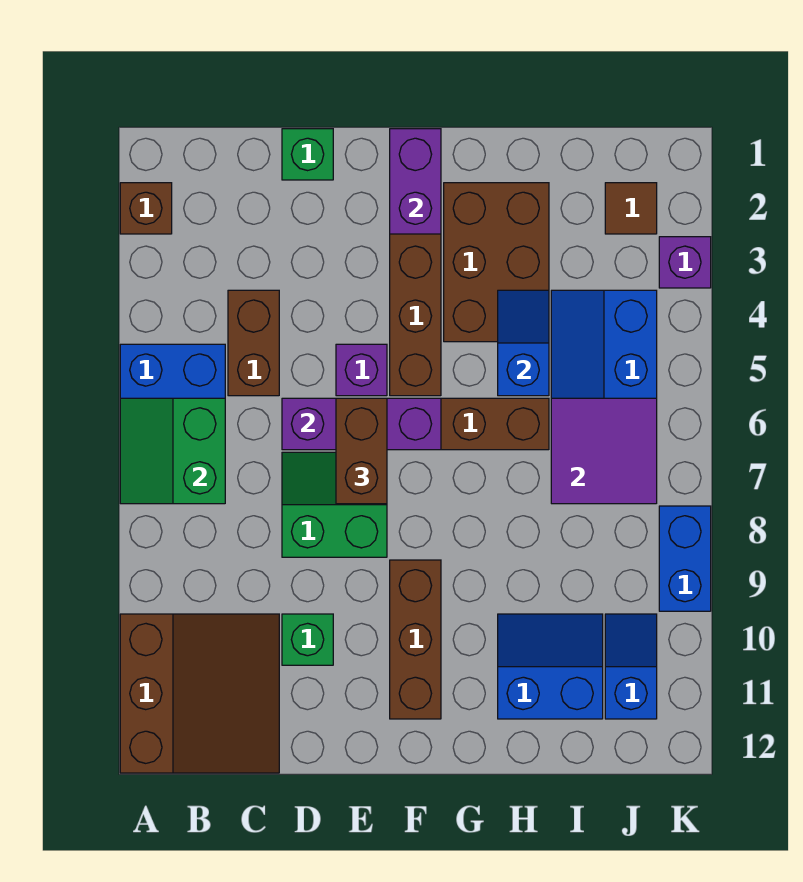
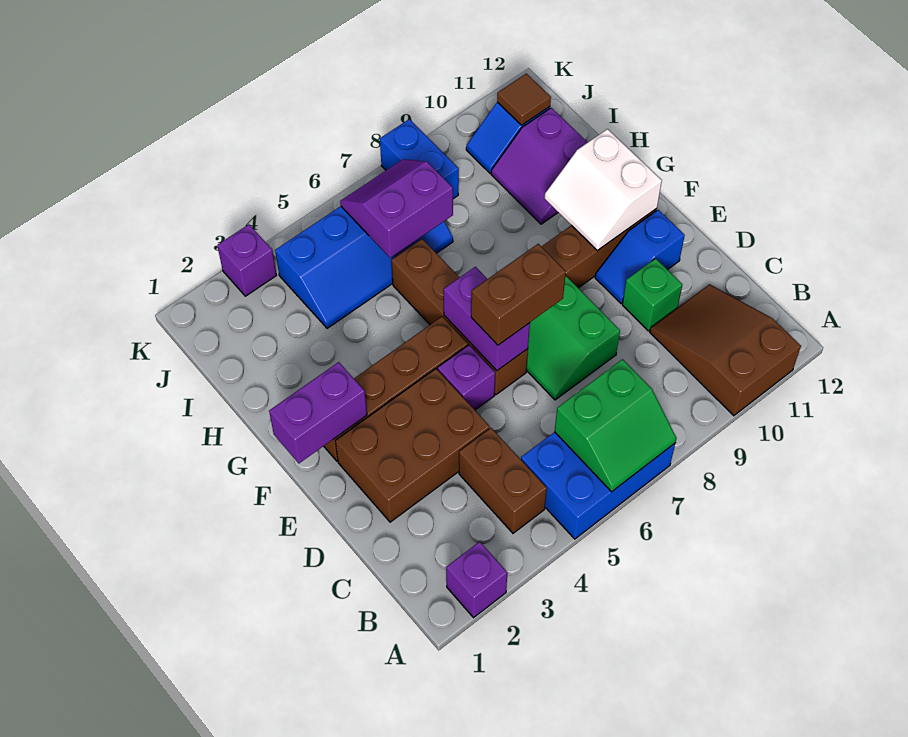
brown 1x1 brick [120,183,172,234] -> purple 1x1 brick [446,542,507,618]
brown 3x3 slope [120,614,279,773] -> brown 2x3 slope [650,284,801,416]
brown 1x2 brick [228,290,279,396] -> brown 1x2 brick turned to [459,428,547,533]
green 1x1 brick [282,129,333,180] -> none
purple 1x3 brick [282,398,441,450] -> purple 1x2 brick [444,267,530,370]
none -> white 2x2 slope [545,129,662,251]
brown 2x3 brick [444,183,549,342] -> brown 2x3 brick moved to [335,369,490,522]
blue 1x2 slope [498,290,549,396] -> blue 1x2 slope moved to [595,210,685,303]
blue 2x2 slope [498,614,603,719] -> purple 2x2 slope [491,108,588,224]
purple 2x2 tile [551,398,657,504] -> purple 2x2 slope [340,159,453,258]
brown 1x1 tile [605,183,657,234] -> brown 1x1 tile moved to [497,74,551,125]
blue 1x2 brick [659,506,711,611] -> blue 1x2 brick turned to [380,119,459,199]

